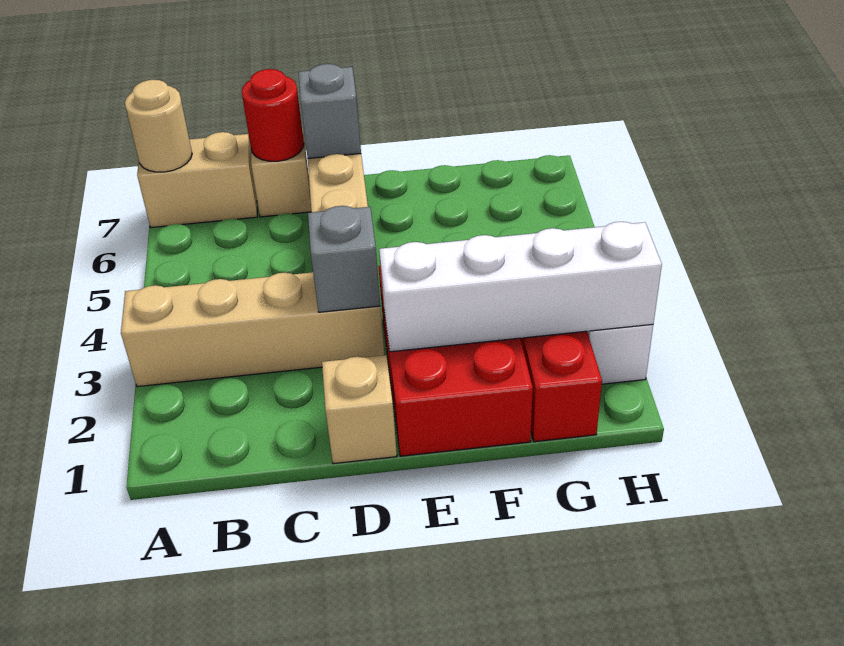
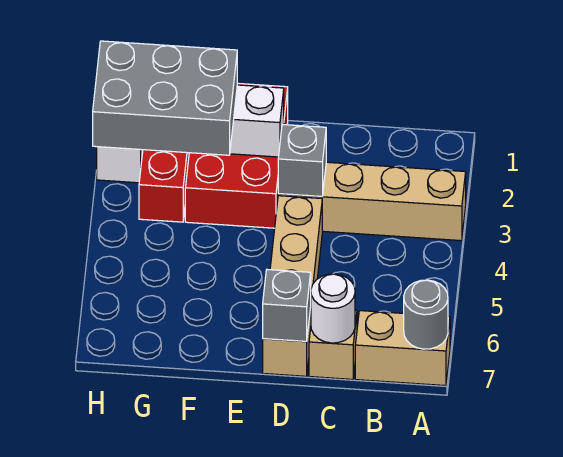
tan 1x1 round brick [125,80,192,172] -> grey 1x1 round brick [404,280,448,349]
red 1x1 round brick [242,69,304,161] -> white 1x1 round brick [311,274,355,343]
tan 1x1 brick [322,355,397,464] -> none
none -> grey 2x3 brick [93,41,237,155]

